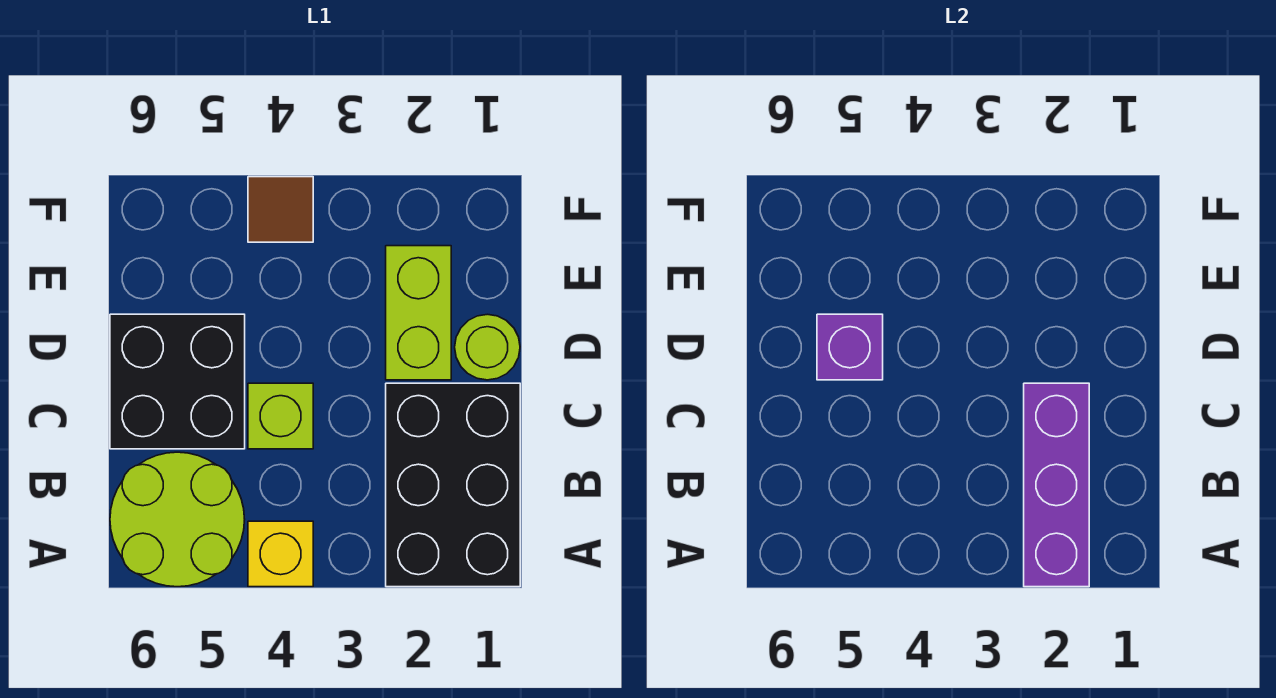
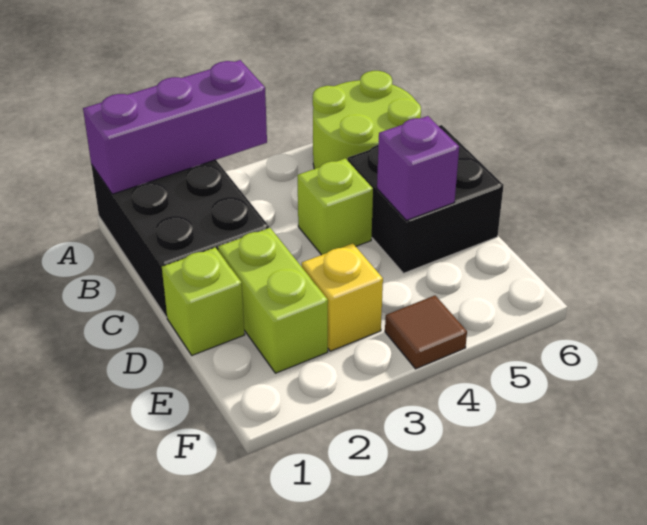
purple 1x3 brick [1024,383,1089,587] -> purple 1x3 brick turned to [83,60,267,194]
yellow 1x1 brick [248,521,313,587] -> yellow 1x1 brick moved to [302,243,383,351]
lime 1x1 round brick [455,314,520,380] -> lime 1x1 brick [162,247,245,355]

